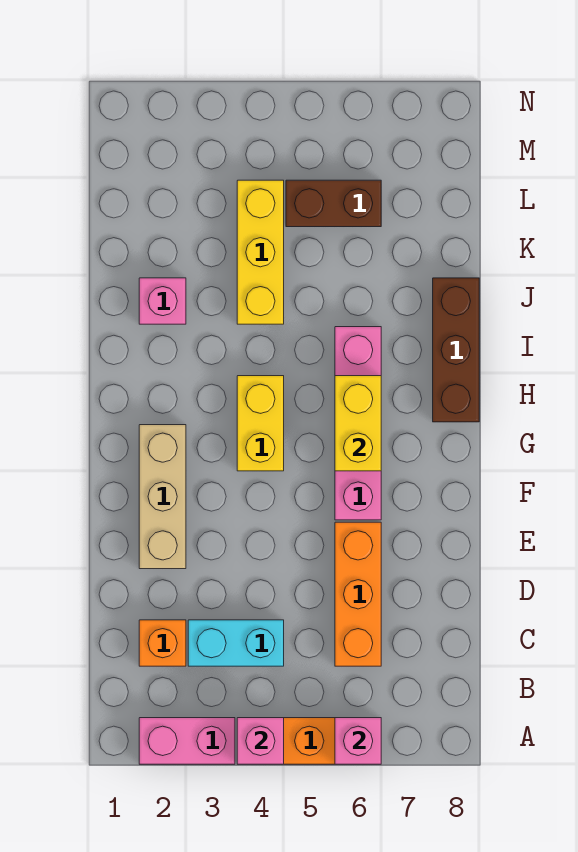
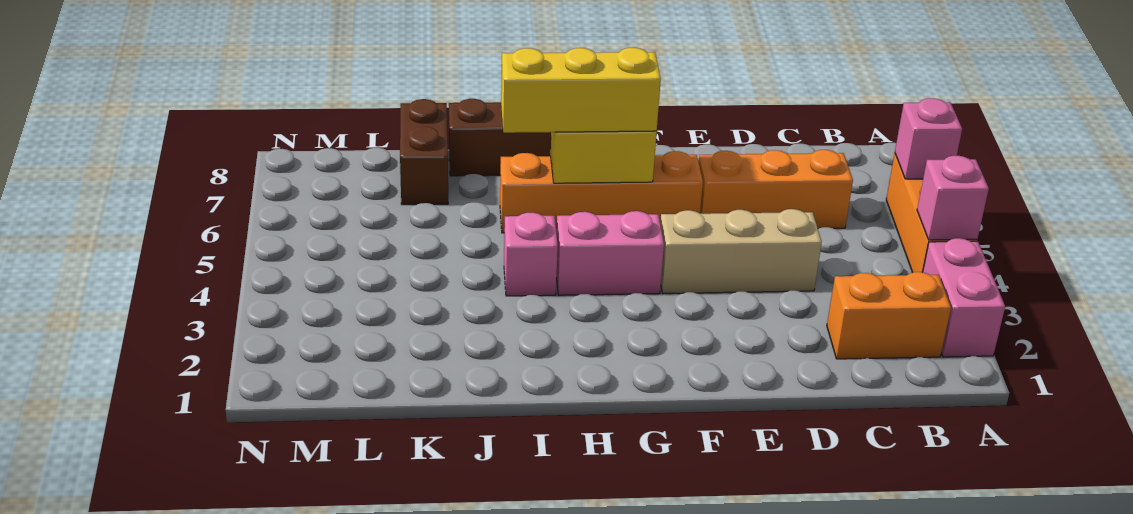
orange 1x1 brick [139,620,186,666] -> orange 1x2 brick [827,272,951,359]
cyan 1x2 brick [188,620,284,666] -> none
tan 1x3 brick [139,425,186,569] -> tan 1x3 brick moved to [660,209,822,293]
pink 1x4 brick [335,327,381,520] -> orange 1x4 brick [500,151,703,233]
yellow 1x2 brick [237,376,284,471] -> pink 1x2 brick [556,211,664,295]
pink 1x1 brick [139,278,186,324] -> pink 1x1 brick moved to [504,213,558,296]
yellow 1x3 brick [237,180,284,324] -> yellow 1x3 brick moved to [501,48,661,133]
brown 1x2 brick [286,180,381,227] -> brown 1x2 brick moved to [400,99,448,205]

